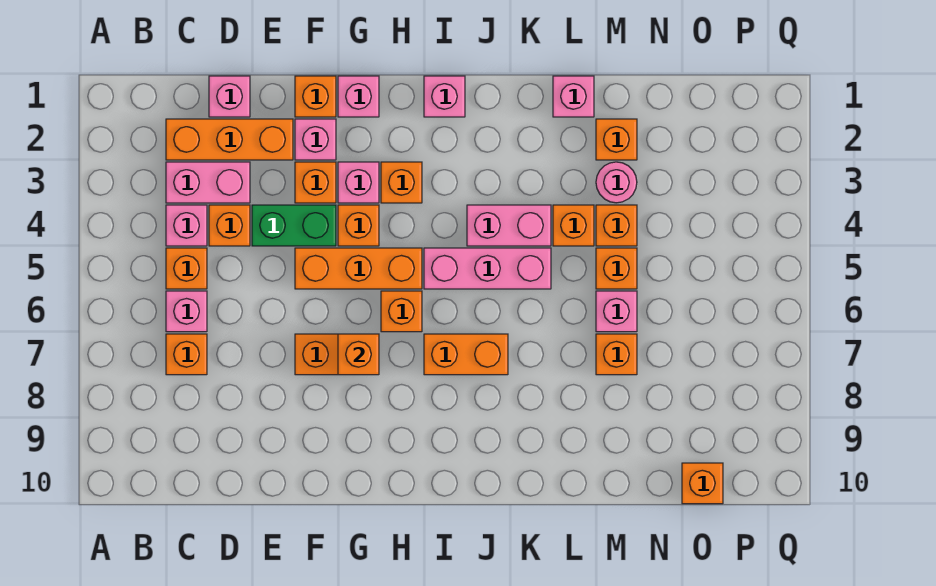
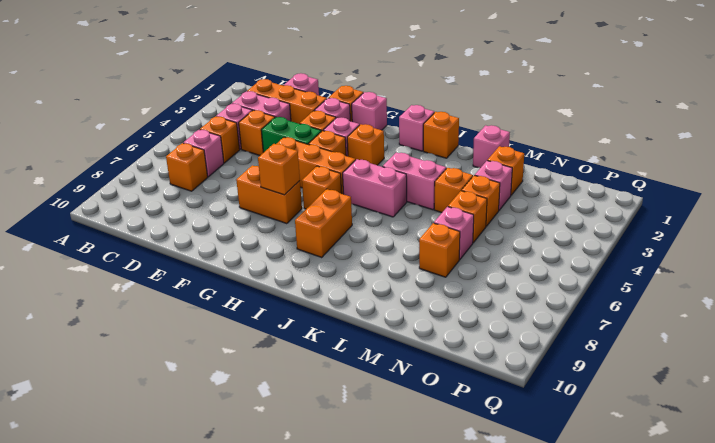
pink 1x3 brick [424,248,551,289] -> pink 1x2 brick [343,159,407,217]
orange 1x2 brick [424,334,508,375] -> orange 1x2 brick turned to [295,189,352,257]
pink 1x1 round brick [596,162,637,203] -> pink 1x1 brick [475,161,512,210]
orange 1x1 brick [682,463,723,504] -> orange 1x1 brick moved to [423,112,459,158]

